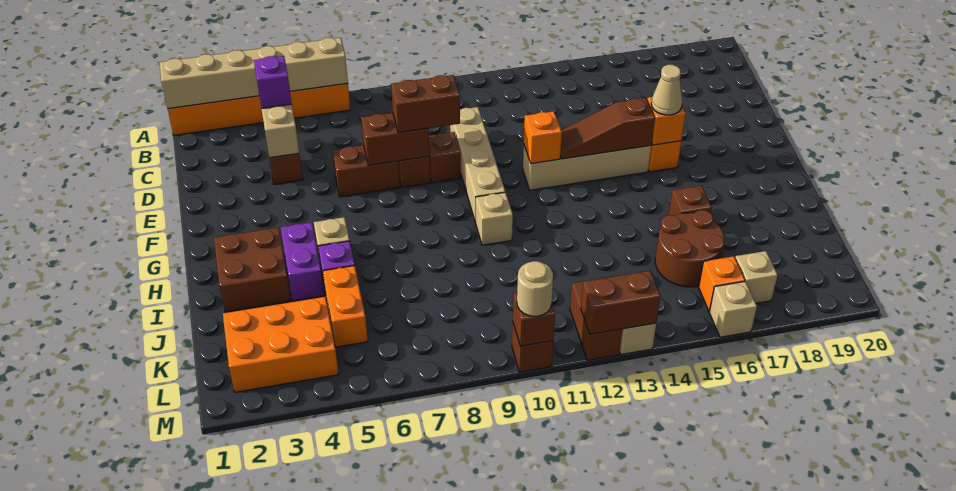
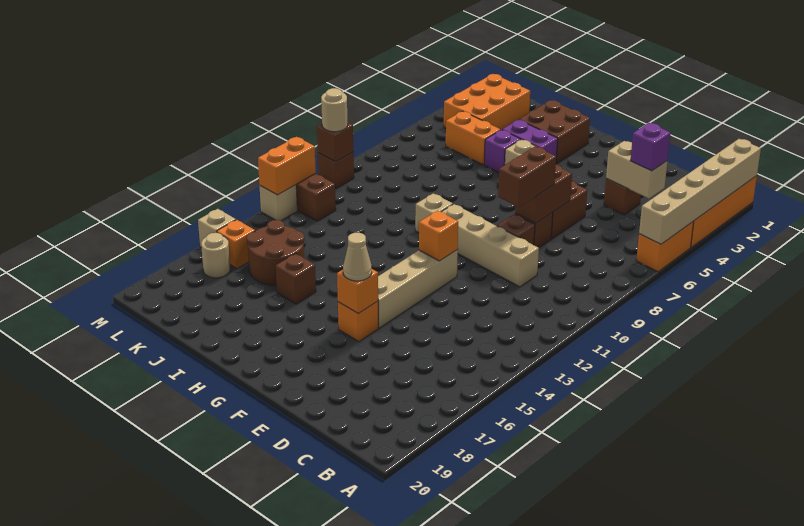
brown 1x3 slope [560,98,655,159] -> none
tan 1x1 brick [735,251,778,303] -> tan 1x1 round brick [201,233,230,278]
brown 1x2 brick [581,271,661,334] -> orange 1x2 brick [258,137,316,195]

